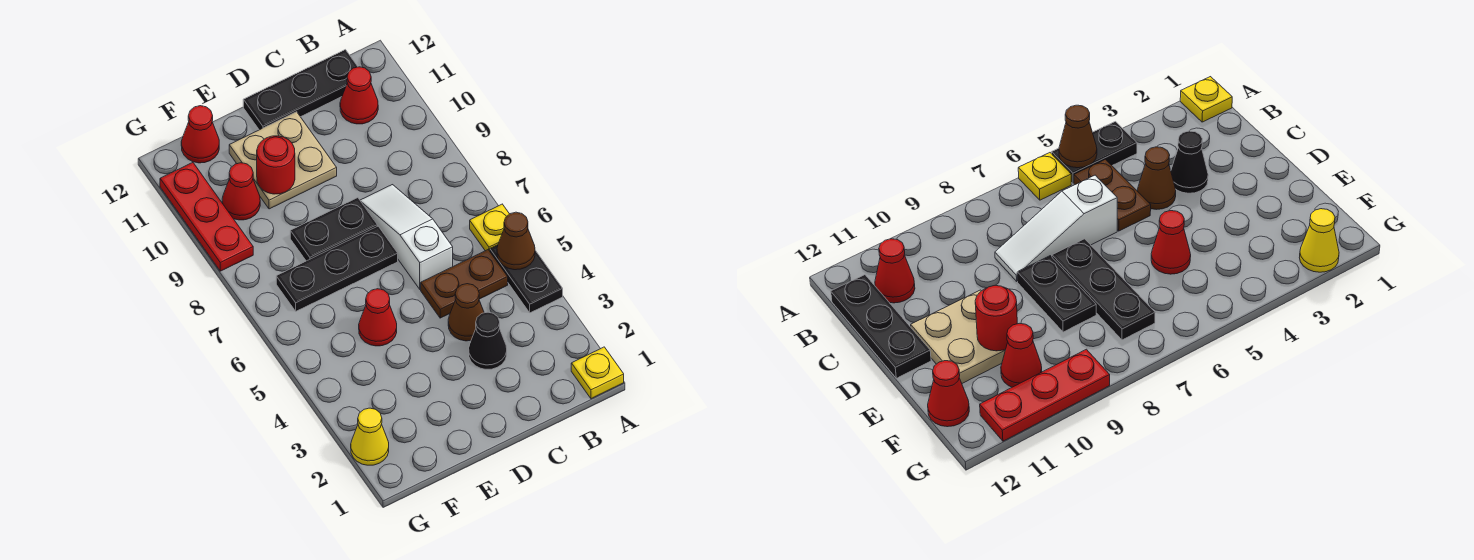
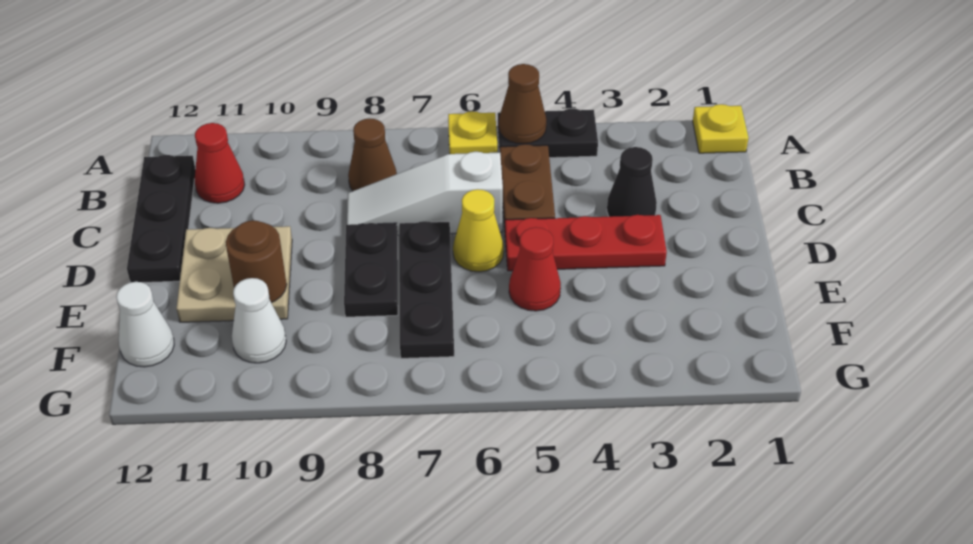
brown 1x1 cone [448,284,484,341] -> brown 1x1 cone moved to [348,118,397,191]
red 1x1 round brick [257,136,295,194] -> brown 1x1 round brick [226,220,287,303]
red 1x1 cone [222,163,260,220] -> white 1x1 cone [232,278,286,363]
red 1x1 cone [181,106,219,163] -> white 1x1 cone [116,282,174,367]
yellow 1x1 cone [351,408,389,465] -> yellow 1x1 cone moved to [453,189,504,272]
red 1x3 plate [160,163,253,271] -> red 1x3 plate moved to [505,215,667,271]

